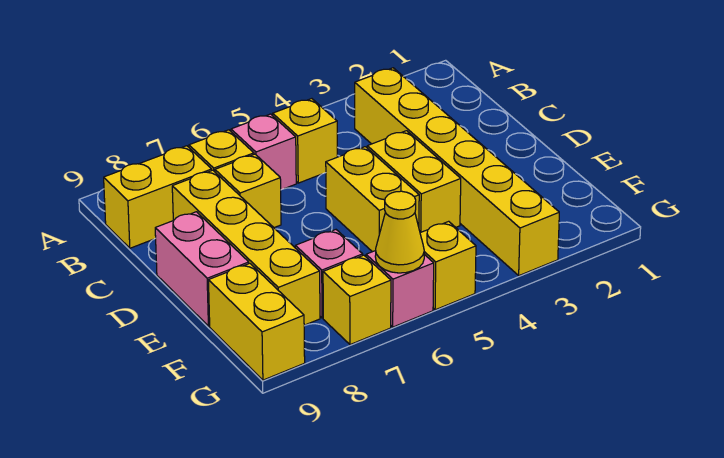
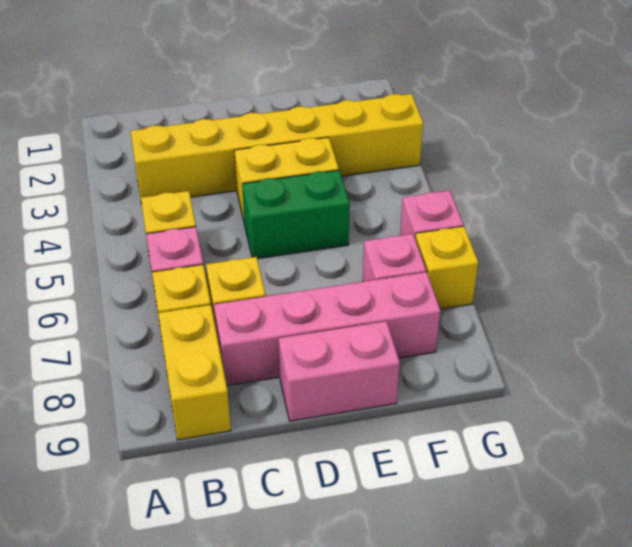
yellow 1x4 brick [172,170,320,325] -> pink 1x4 brick [214,272,440,386]
yellow 1x2 brick [326,147,419,252] -> green 1x2 brick [242,170,350,259]
yellow 1x2 brick [209,263,305,380] -> none
yellow 1x1 brick [420,221,476,310] -> none
yellow 1x1 cone [375,191,424,273] -> none

